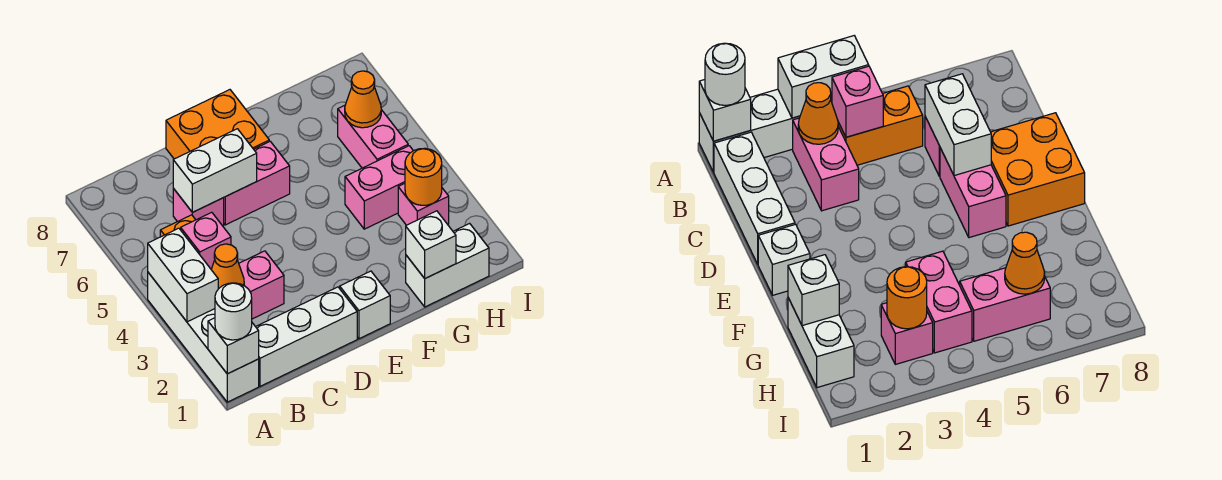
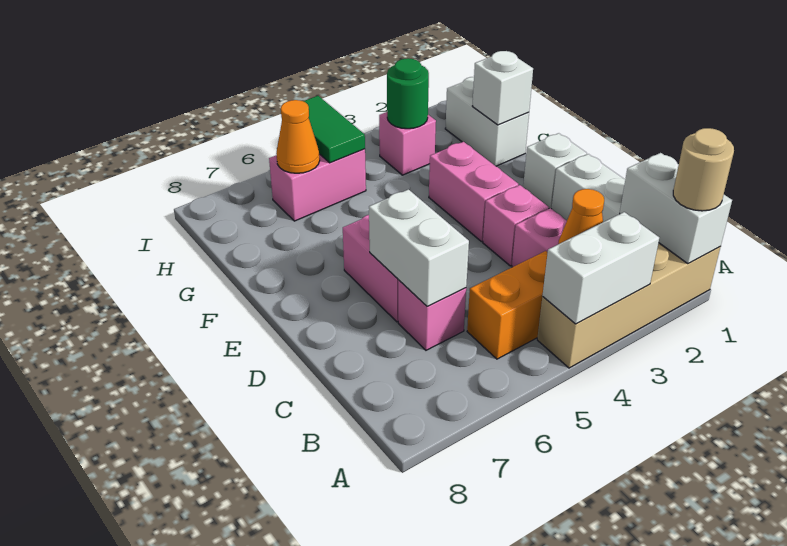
white 1x4 brick [148,273,259,402] -> tan 1x4 brick [537,243,720,368]
white 1x1 brick [208,318,259,374] -> white 1x2 brick [620,153,732,264]
white 1x1 round brick [215,283,252,340] -> tan 1x1 round brick [673,128,734,211]
pink 1x1 brick [181,212,231,269] -> pink 1x1 brick moved to [483,185,549,266]
orange 2x2 brick [166,90,269,159] -> none
pink 1x2 brick [345,146,413,229] -> pink 1x2 brick moved to [429,142,518,242]
orange 1x1 round brick [405,148,442,205] -> green 1x1 round brick [387,58,429,129]
none -> green 1x2 tile [303,96,365,163]

